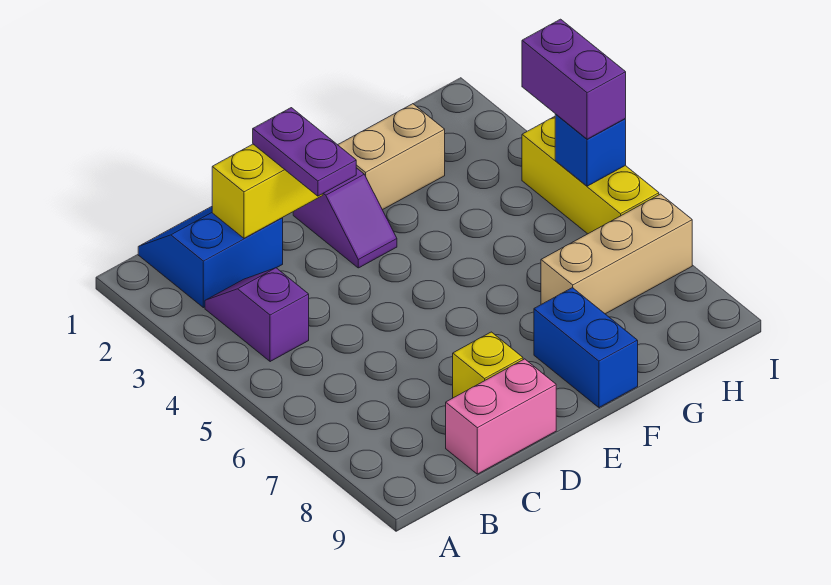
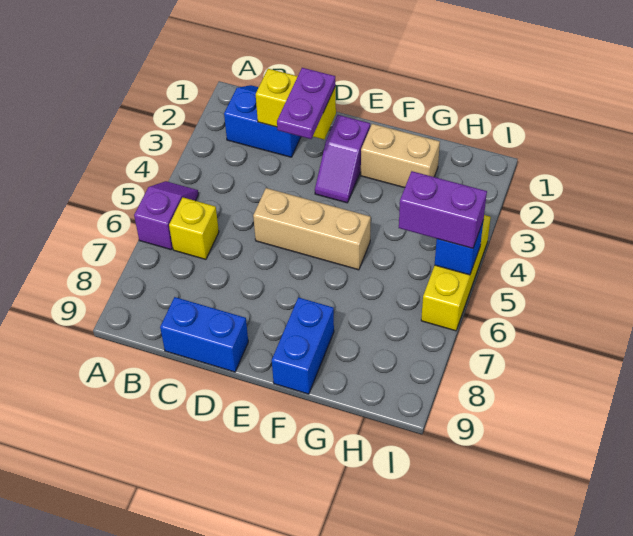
purple 1x2 slope [205,268,309,362] -> purple 1x2 slope moved to [134,181,198,250]
pink 1x2 brick [446,359,556,474] -> blue 1x2 brick [160,297,248,372]
yellow 1x1 brick [453,332,523,398] -> yellow 1x1 brick moved to [169,198,219,260]
tan 1x3 brick [541,194,692,314] -> tan 1x3 brick moved to [253,188,371,270]
purple 1x2 brick [522,19,626,139] -> purple 1x2 brick turned to [399,171,487,248]

